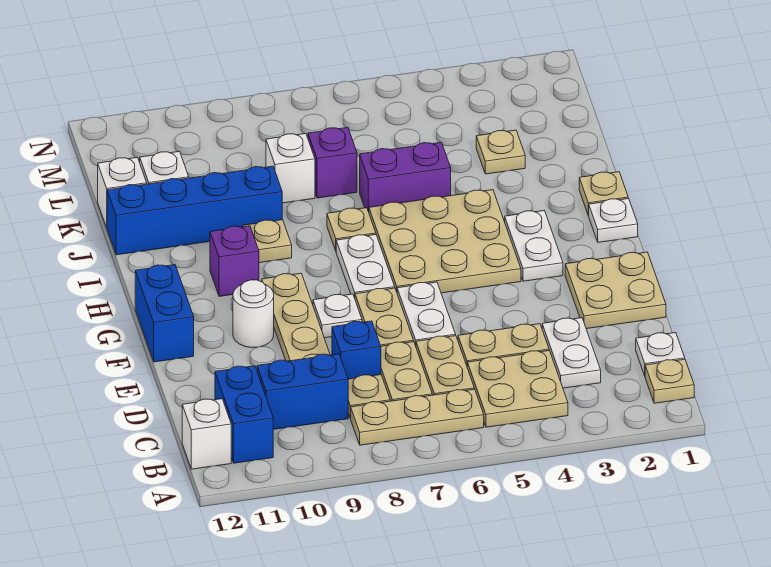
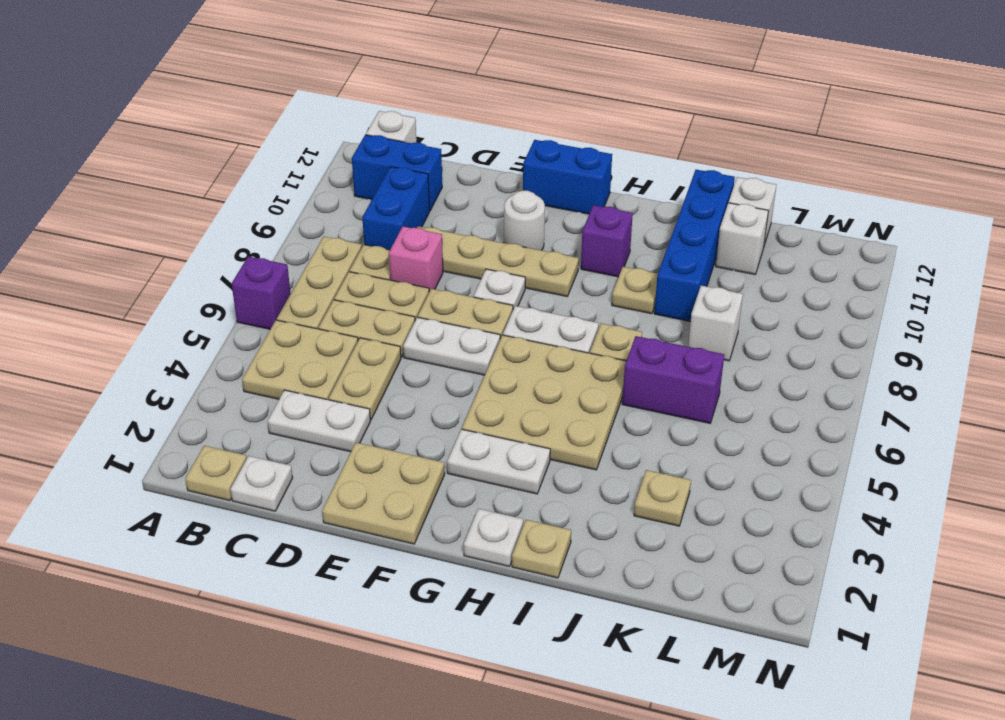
blue 1x1 brick [332,321,381,379] -> pink 1x1 brick [389,227,443,291]
purple 1x2 brick [360,142,451,212] -> purple 1x2 brick turned to [622,336,724,423]
purple 1x1 brick [308,128,357,198] -> purple 1x1 brick moved to [232,256,291,329]

